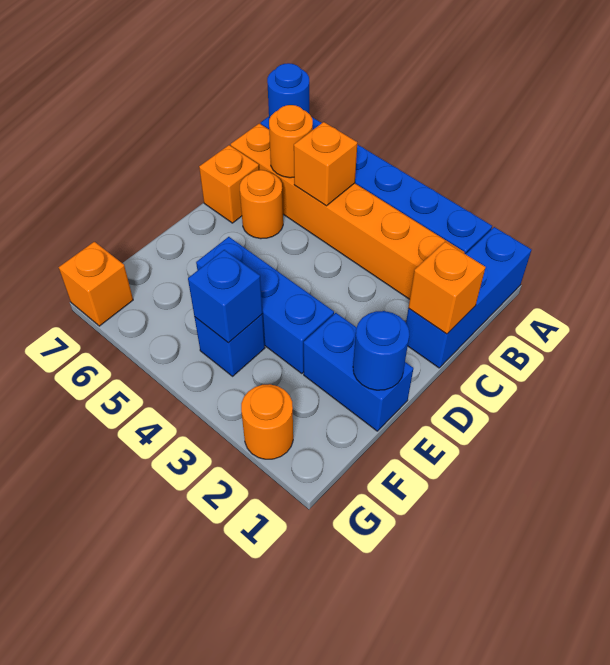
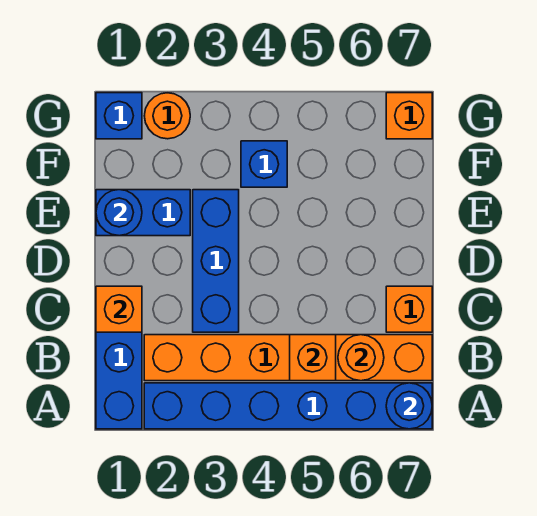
orange 1x1 round brick [240,170,283,239] -> none
blue 1x3 brick [196,237,334,373] -> blue 1x3 brick turned to [193,190,239,332]
blue 1x1 brick [188,250,263,343] -> blue 1x1 brick moved to [96,93,142,139]

